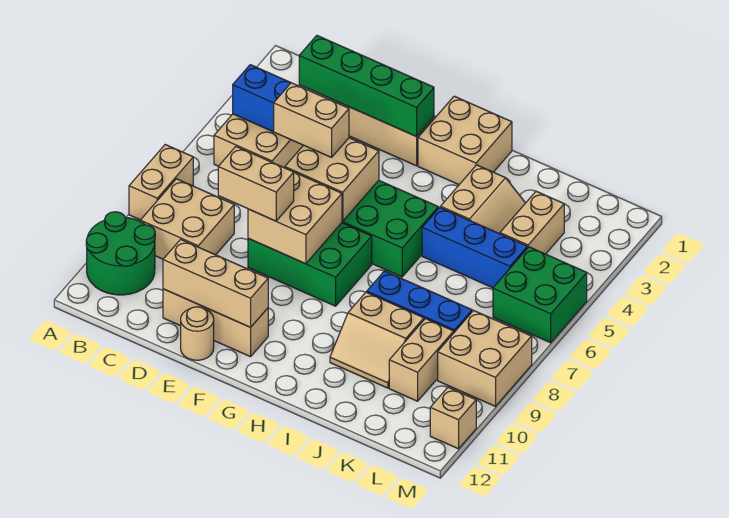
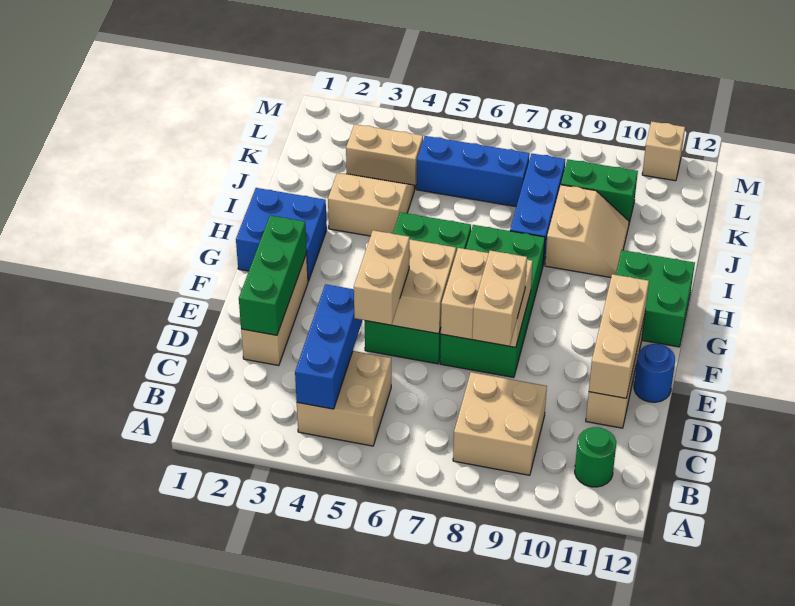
tan 1x2 brick [129,145,193,220] -> none
green 2x2 round brick [86,212,155,295] -> green 1x1 round brick [575,427,616,487]
green 1x4 brick [299,36,434,137] -> green 1x3 brick [239,215,307,335]
green 2x3 brick [248,223,372,306] -> green 2x4 brick [440,225,545,378]
tan 1x1 round brick [181,307,214,360] -> blue 1x1 round brick [634,344,675,402]
tan 2x2 brick [418,96,512,185] -> blue 2x2 brick [236,188,327,281]
blue 1x3 brick [422,207,527,288] -> blue 1x3 brick turned to [417,136,530,207]
tan 1x2 brick [389,319,454,401] -> green 1x2 brick [561,159,638,222]
green 2x2 brick [493,247,587,343] -> green 2x2 brick moved to [616,250,695,347]
tan 2x2 brick [438,310,532,406] -> none

